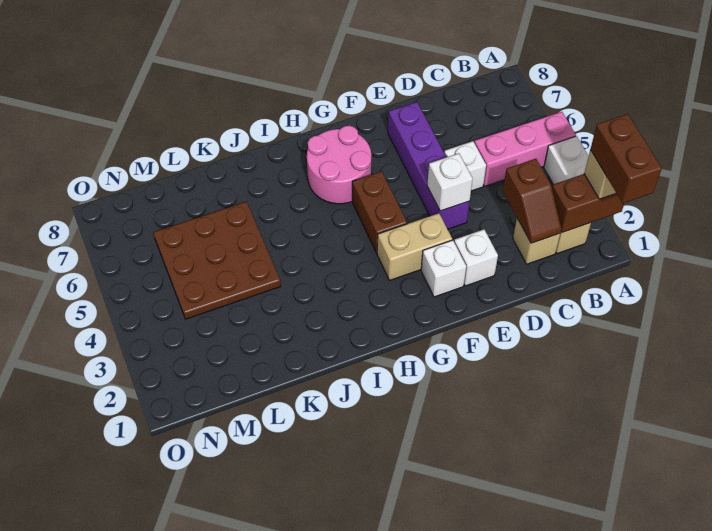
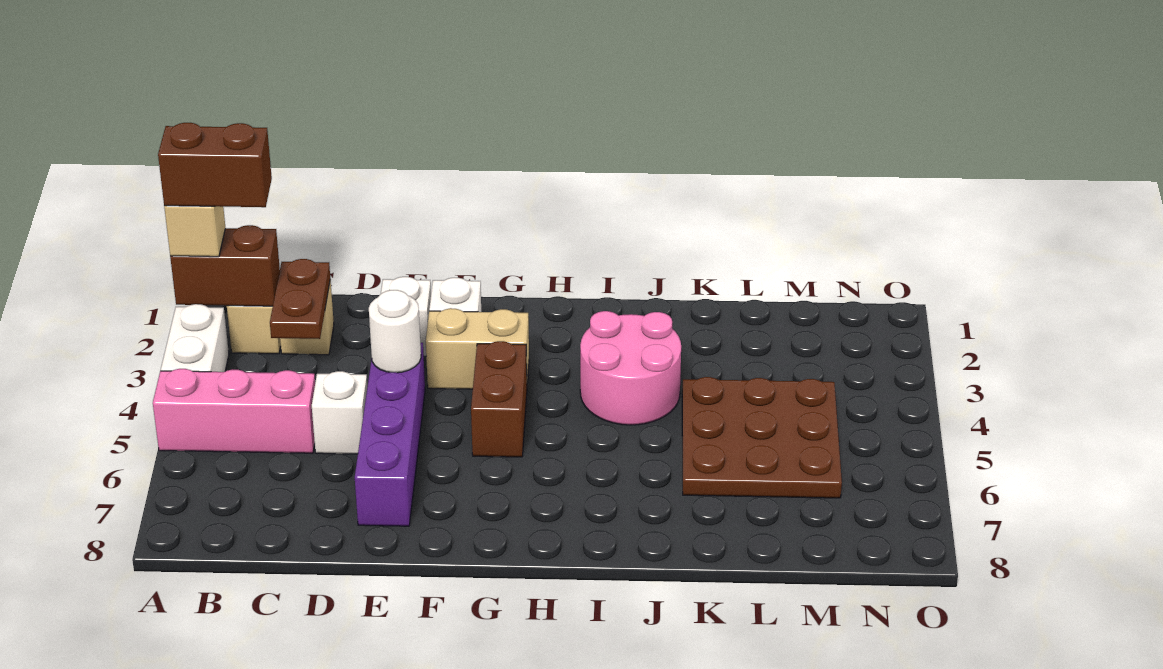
brown 1x2 brick [590,114,662,203] -> brown 1x2 brick turned to [158,123,272,207]
brown 1x2 slope [503,159,561,243] -> brown 1x2 plate [270,259,330,339]
white 1x1 brick [427,153,473,211] -> white 1x1 round brick [369,290,421,373]
pink 2x2 round brick [307,126,371,204] -> pink 2x2 round brick moved to [580,311,681,425]

